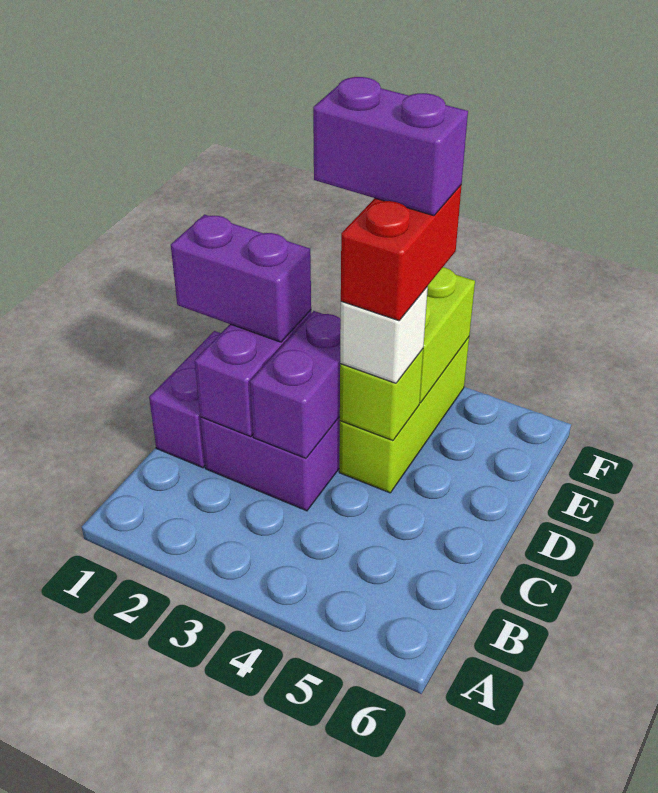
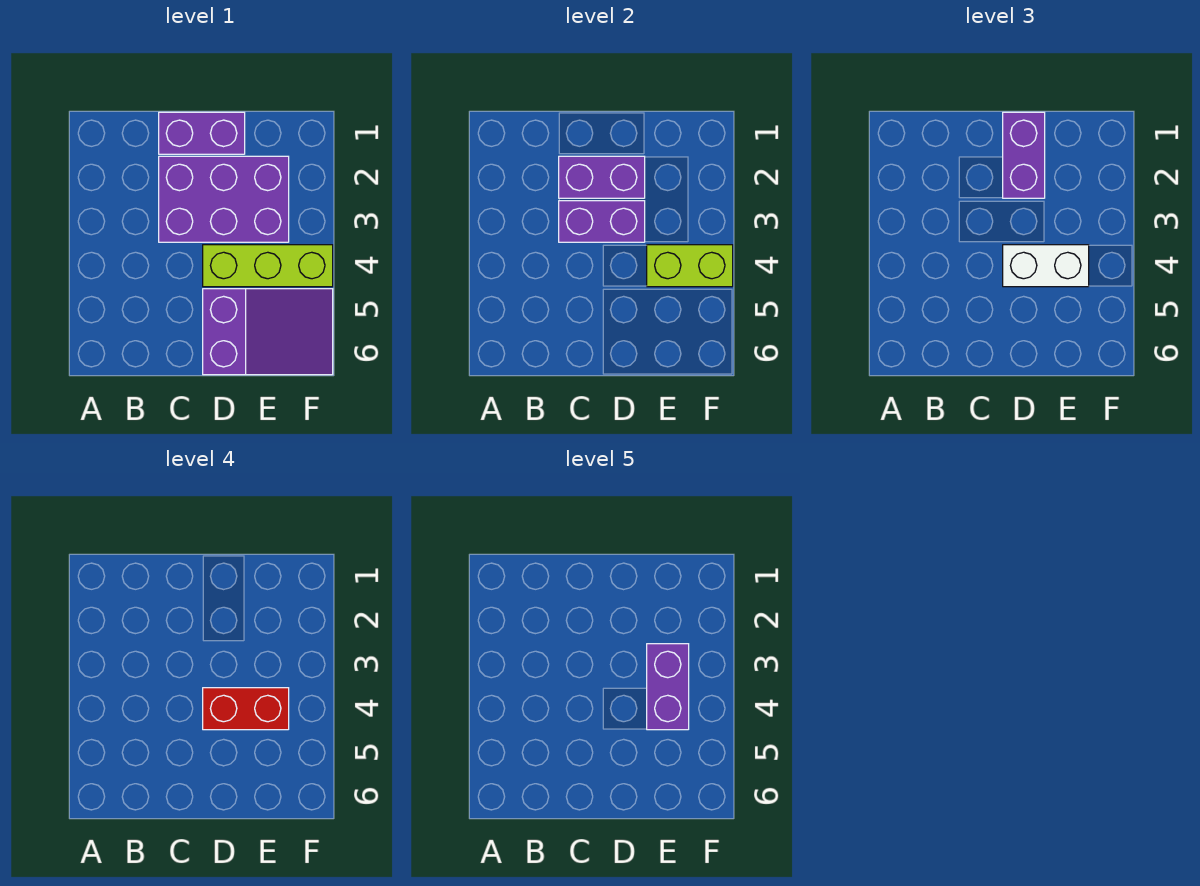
lime 1x1 brick [340,349,423,441] -> none
white 1x1 brick [340,287,428,383] -> white 1x2 brick [1003,245,1089,287]
none -> purple 2x3 slope [203,289,333,375]

